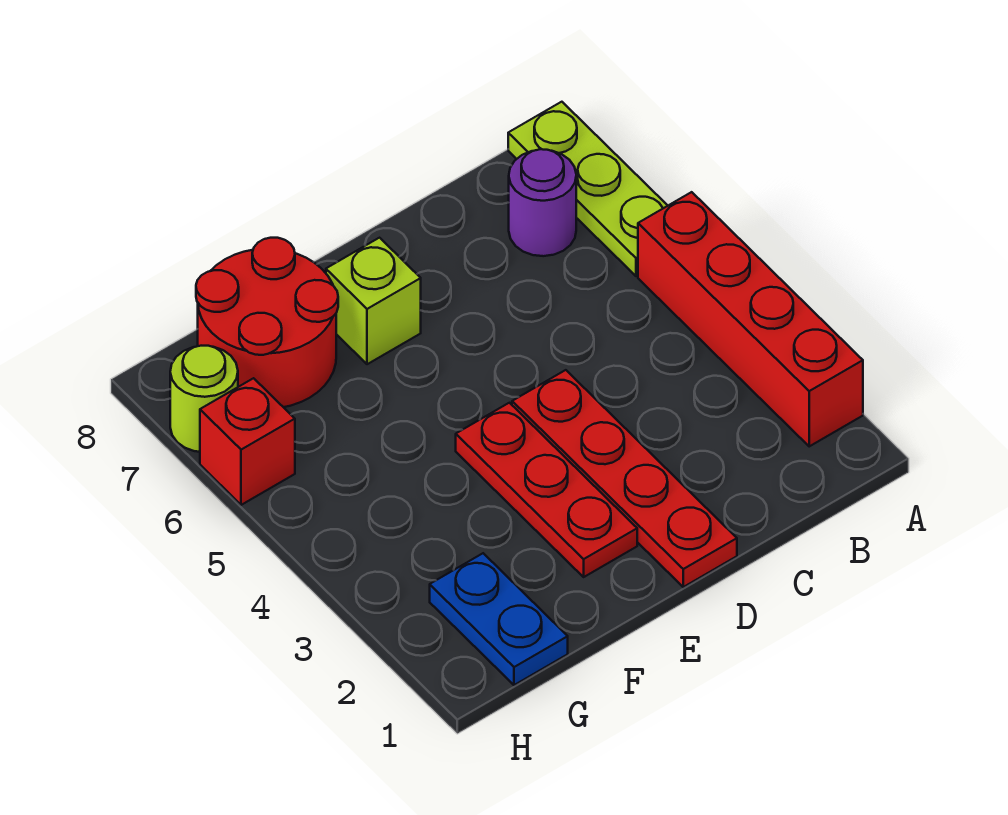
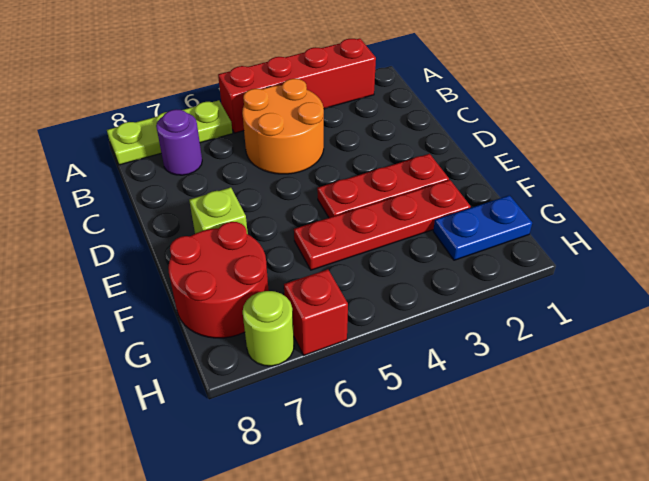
none -> orange 2x2 round brick [242,79,324,174]
red 1x4 plate [512,370,737,587] -> red 1x4 plate moved to [294,180,471,270]

